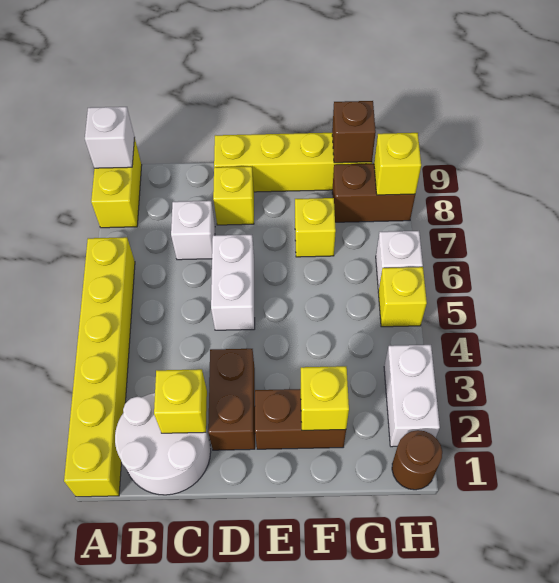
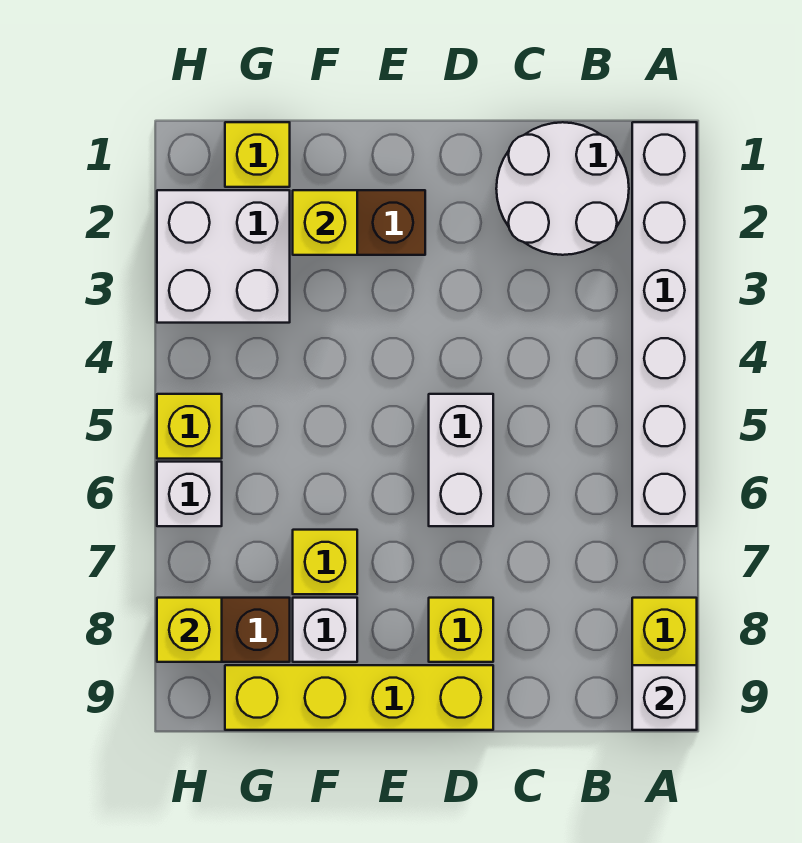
yellow 1x6 brick [64,237,135,497] -> white 1x6 brick [632,122,697,526]
yellow 1x1 brick [154,369,207,433] -> yellow 1x1 brick moved to [225,122,290,187]
white 1x1 brick [171,201,215,260] -> white 1x1 brick moved to [293,598,357,662]
brown 1x2 brick [208,349,255,450] -> none
brown 1x1 brick [332,101,376,163] -> none
brown 1x1 round brick [392,430,442,490] -> none
white 1x2 brick [384,345,440,447] -> white 2x2 brick [157,190,290,323]

